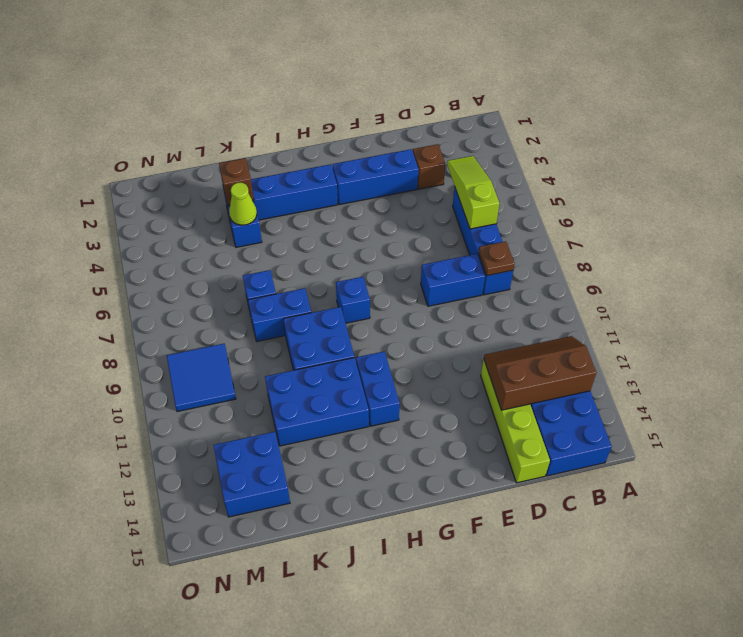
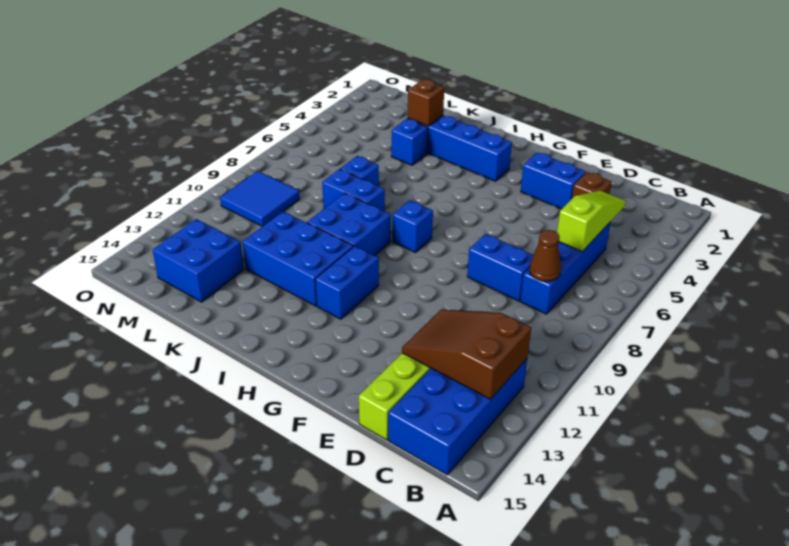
brown 2x3 slope [484,336,596,410] -> brown 2x3 slope turned to [402,309,531,399]
brown 1x1 plate [478,241,514,276] -> brown 1x1 cone [530,230,561,282]
blue 1x3 brick [333,149,419,205] -> blue 1x2 brick [521,152,586,209]
lime 1x1 cone [229,183,257,225] -> none

